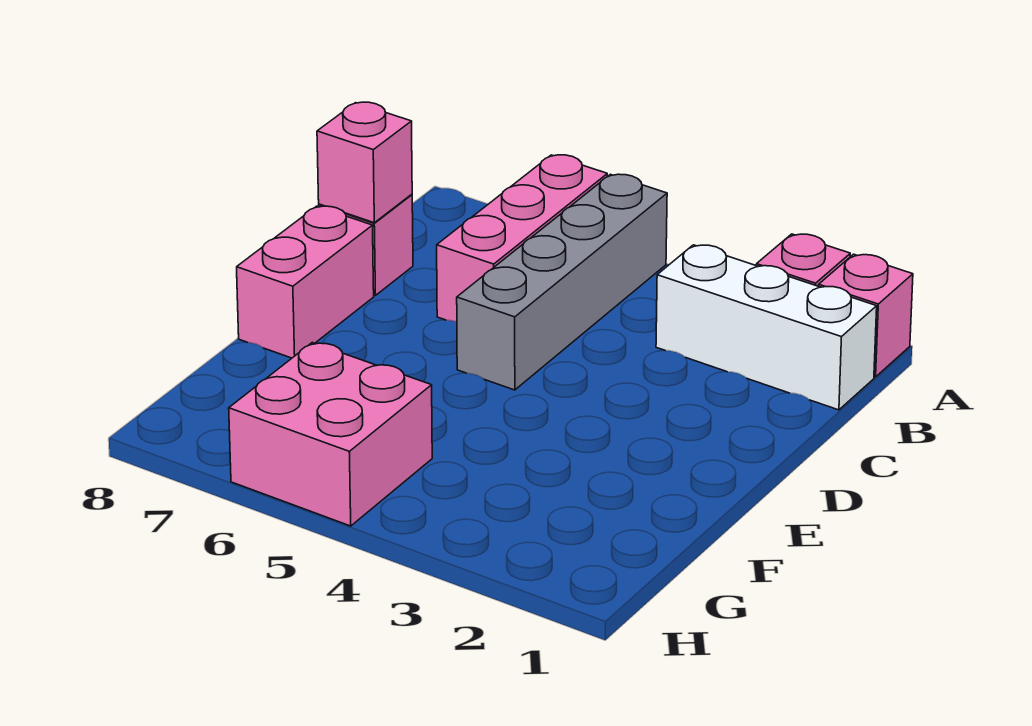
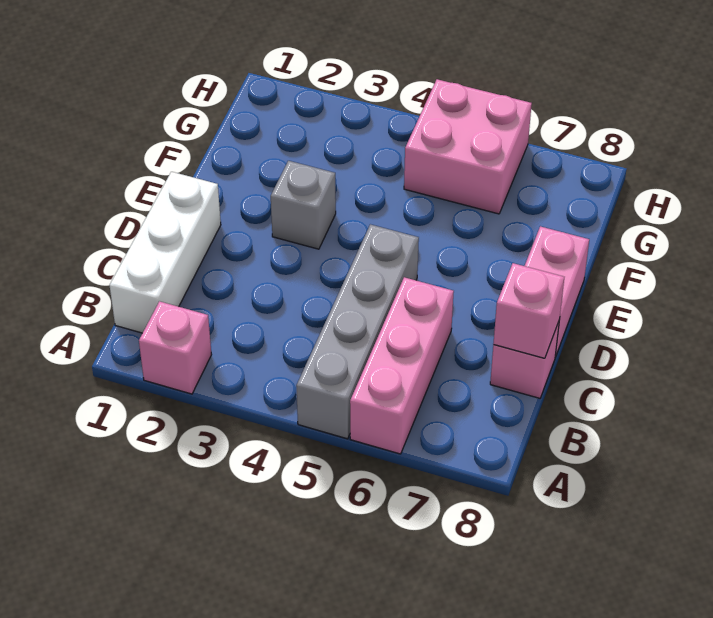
pink 1x1 brick [819,254,913,377] -> none
white 1x3 brick [656,245,877,410] -> white 1x3 brick turned to [109,172,221,333]
none -> grey 1x1 brick [271,161,336,249]

